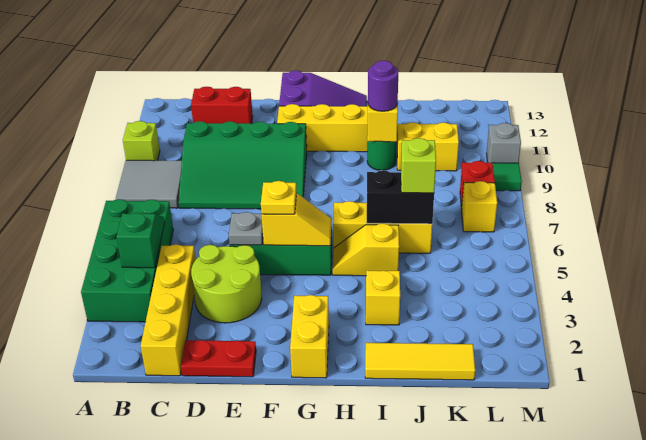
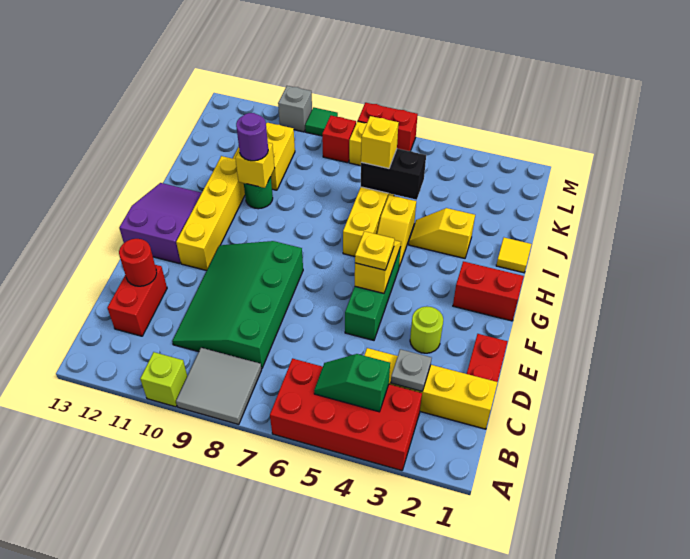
green 2x4 brick [81,199,173,322] -> red 2x4 brick [270,359,422,471]
green 3x4 slope [179,121,307,209] -> green 3x4 slope turned to [172,241,303,369]
lime 2x2 round brick [191,245,262,323] -> lime 1x1 round brick [410,306,443,353]
none -> red 1x1 round brick [119,239,157,286]
grey 1x1 plate [229,212,263,245] -> grey 1x1 plate moved to [391,349,431,391]
yellow 1x2 brick [290,295,329,378] -> red 1x2 brick [453,261,524,321]
yellow 1x3 tile [365,343,475,380] -> yellow 1x1 tile [496,238,532,273]
black 1x2 brick [367,170,434,224] -> black 1x2 brick turned to [361,149,426,200]
lime 1x1 brick [401,138,436,193] -> yellow 1x1 brick [361,116,399,169]
none -> red 1x2 brick [358,103,418,151]

